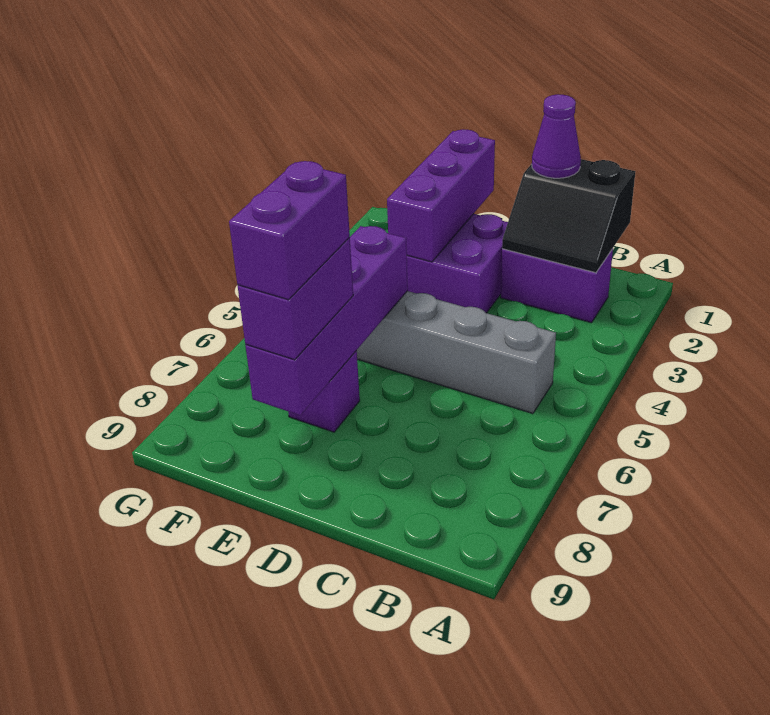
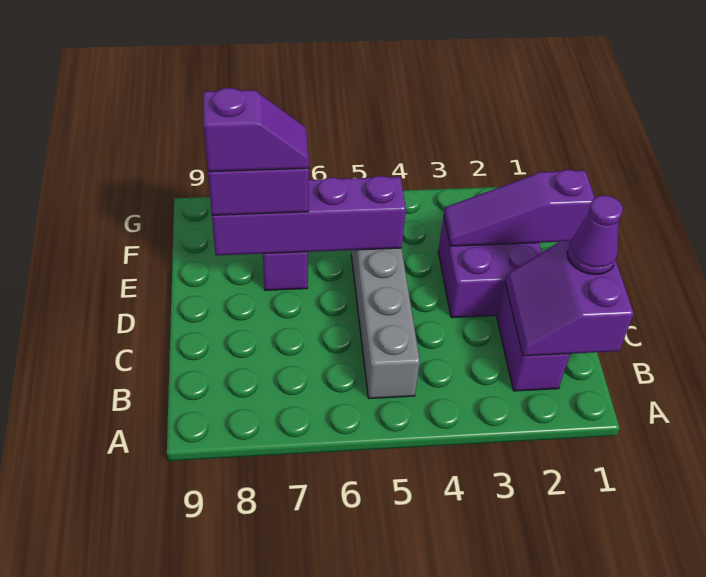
black 2x2 slope [502,159,635,273] -> purple 2x2 slope [505,240,634,356]
purple 1x3 brick [387,130,495,262] -> purple 1x3 slope [444,170,595,246]
purple 1x2 brick [229,161,350,300] -> purple 1x2 slope [204,88,309,172]

